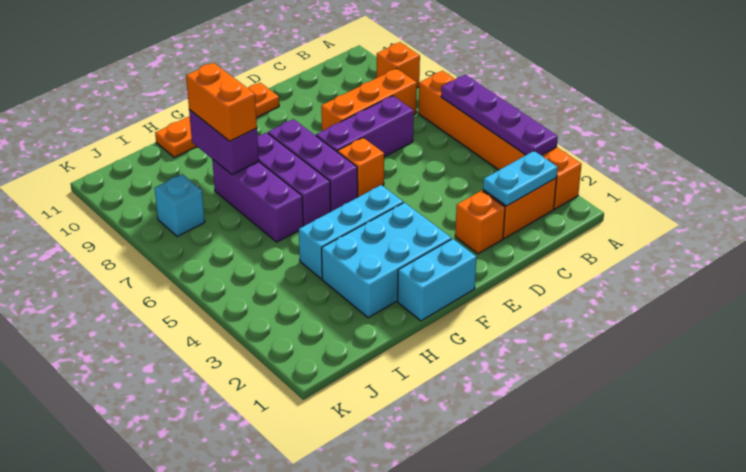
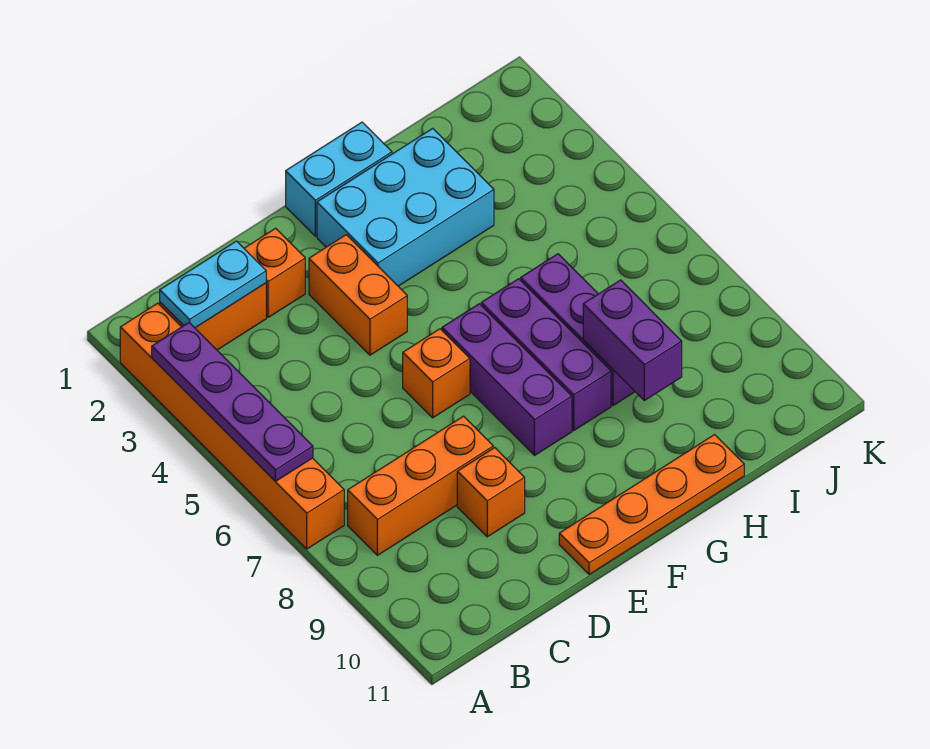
orange 1x1 brick [377,42,420,88] -> orange 1x1 brick moved to [457,448,525,537]
purple 1x3 brick [316,96,414,157] -> none
cyan 1x3 brick [299,185,403,279] -> none
orange 1x2 brick [186,63,257,141] -> orange 1x2 brick moved to [309,235,407,355]
cyan 1x1 brick [155,174,205,236] -> none

